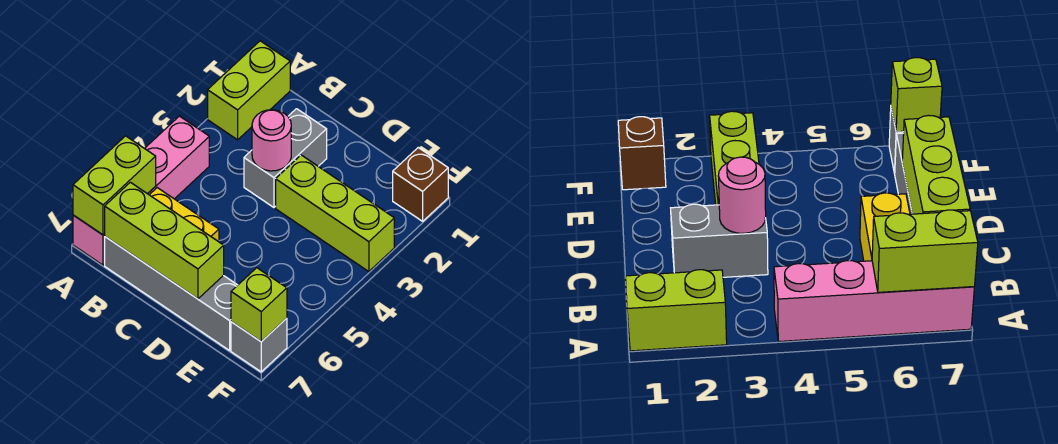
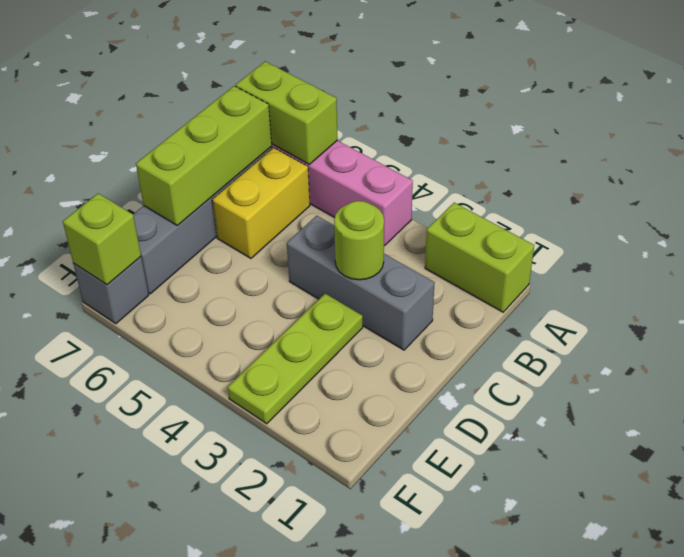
grey 1x2 brick [244,109,327,207] -> grey 1x3 brick [287,216,435,350]
pink 1x1 round brick [252,110,291,171] -> lime 1x1 round brick [334,201,384,280]
lime 1x3 brick [276,155,394,272] -> lime 1x3 plate [228,294,363,424]
brown 1x1 brick [393,148,448,221] -> none

